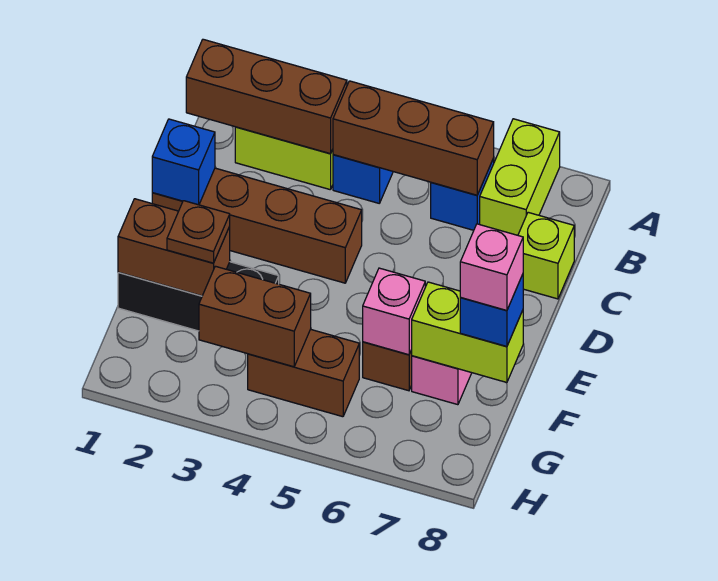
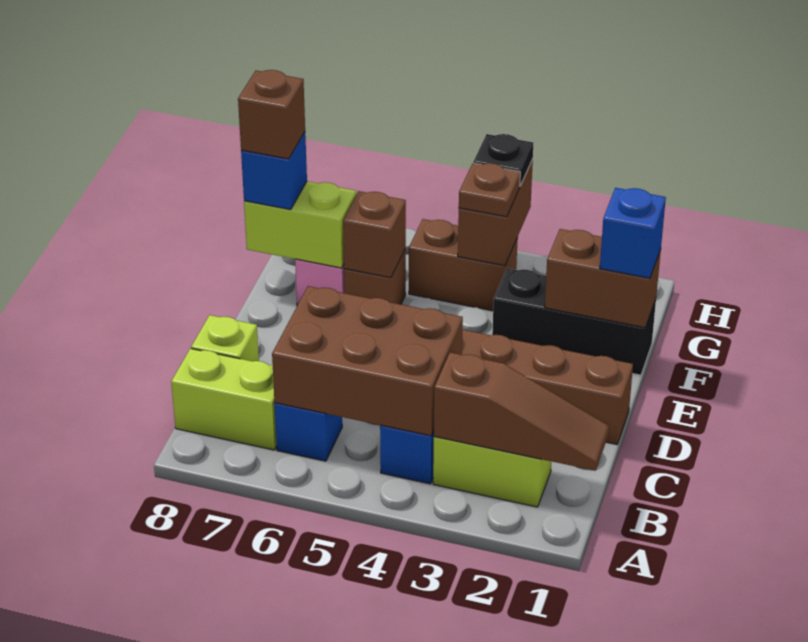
lime 1x2 brick [480,119,560,235] -> lime 1x2 brick turned to [171,348,277,450]
brown 1x3 brick [186,39,347,154] -> brown 1x3 slope [434,353,609,471]
brown 1x3 brick [333,81,494,195] -> brown 2x3 brick [272,286,463,436]
blue 1x1 brick [152,119,215,205] -> blue 1x1 brick moved to [600,188,666,278]
brown 1x1 plate [167,201,230,263] -> brown 1x1 plate moved to [459,163,520,217]
pink 1x1 brick [363,268,425,355] -> brown 1x1 brick [343,191,406,278]
pink 1x1 brick [460,224,523,311] -> brown 1x1 brick [238,70,305,159]
brown 1x2 brick [199,266,311,367] -> brown 1x2 brick turned to [458,160,533,266]
none -> black 1x1 plate [473,134,533,186]

